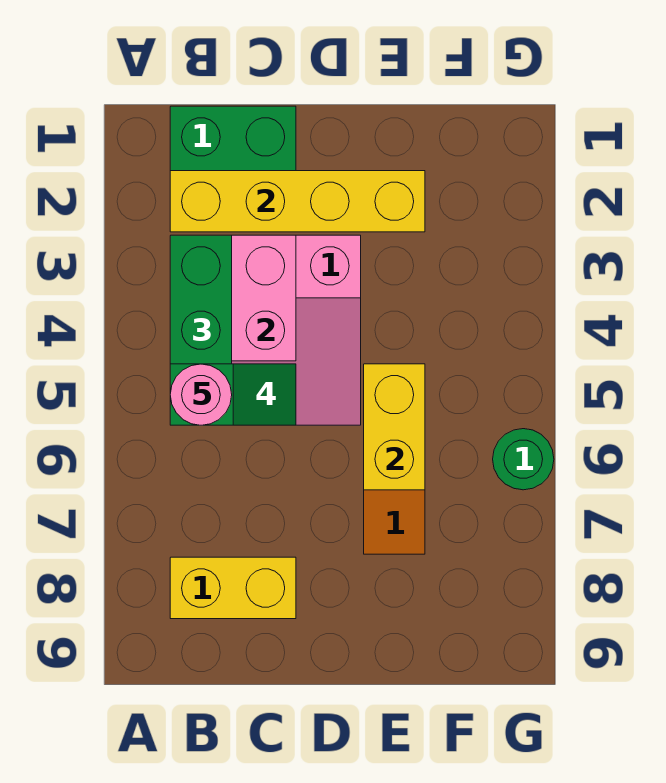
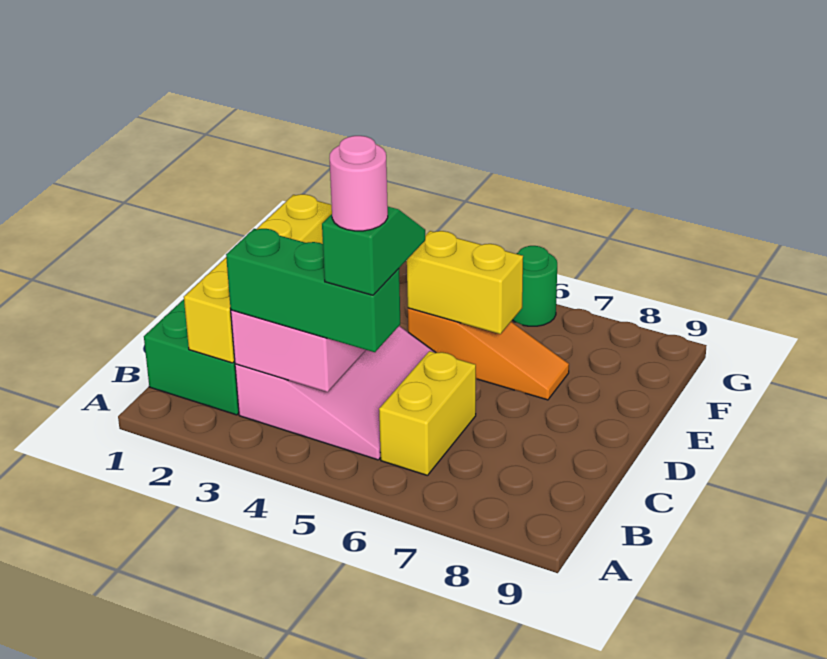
yellow 1x2 brick [170,557,296,619] -> yellow 1x2 brick moved to [379,351,476,476]

